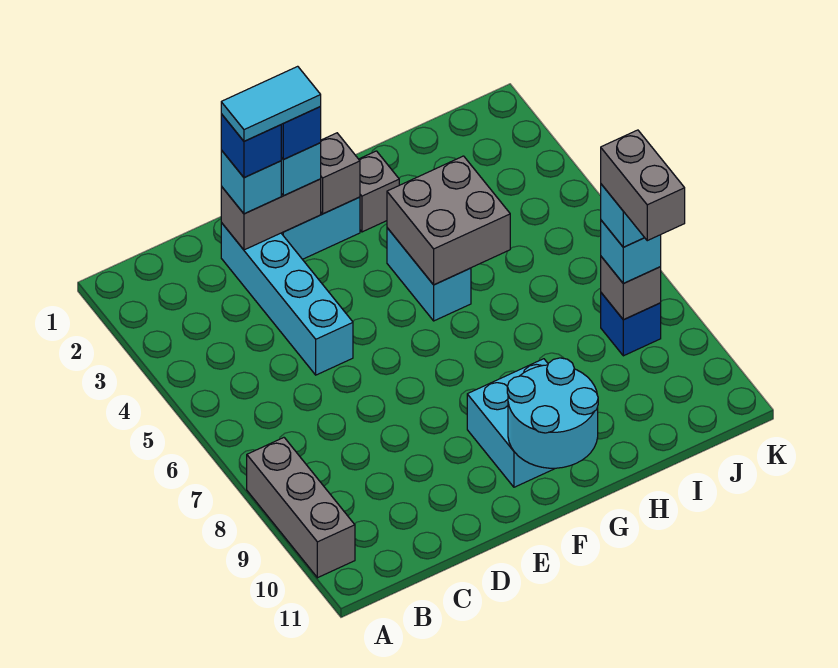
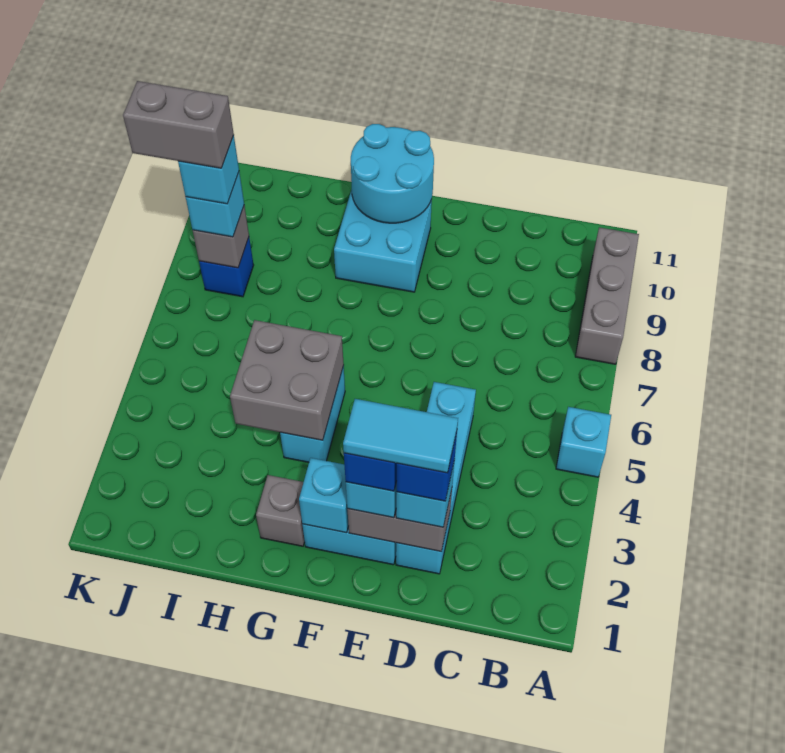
none -> cyan 1x1 brick [556,407,611,477]
grey 1x1 brick [321,133,360,214] -> cyan 1x1 brick [299,458,349,533]
grey 1x2 brick [601,130,685,241] -> grey 1x2 brick turned to [123,81,234,168]

